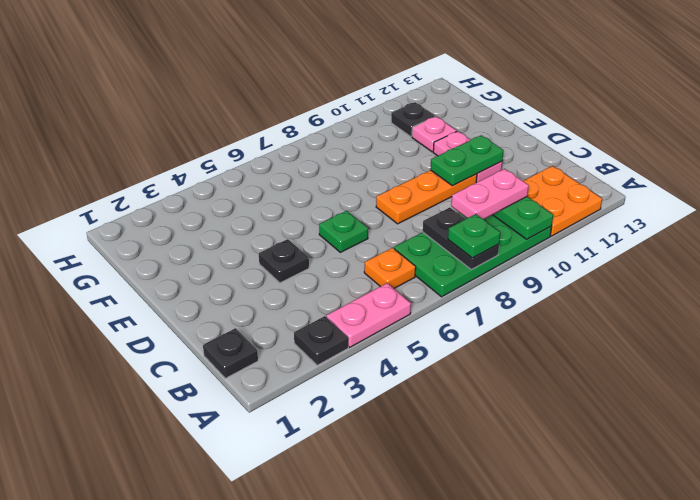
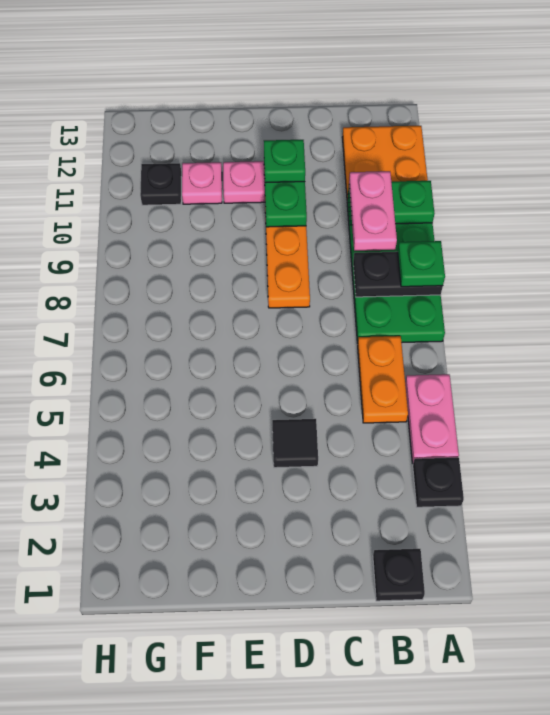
orange 1x1 plate [364,248,416,288] -> orange 1x2 plate [358,336,408,423]
black 1x1 plate [259,239,309,283] -> black 1x1 tile [272,419,318,468]
green 1x1 plate [319,211,368,252] -> green 1x1 plate moved to [264,140,305,183]

